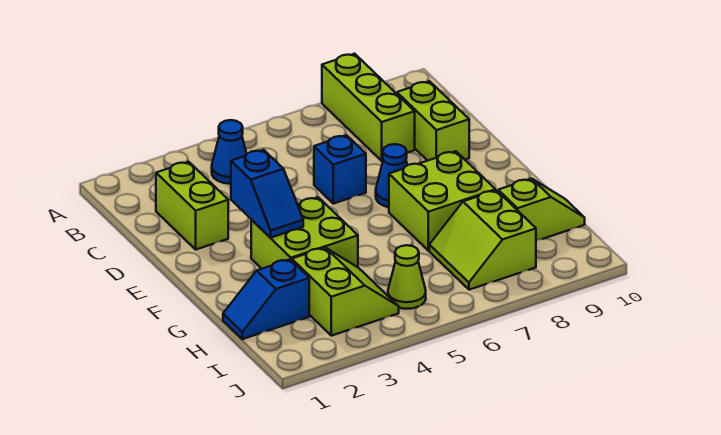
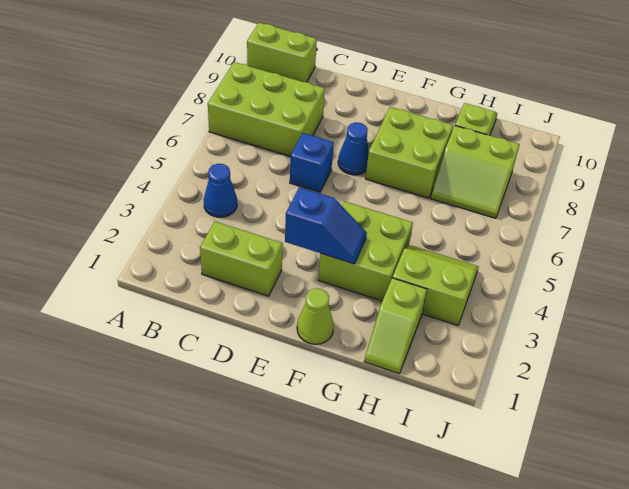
lime 1x3 brick [322,54,415,161] -> lime 2x3 brick [208,62,325,156]
lime 1x2 brick [397,81,469,161] -> lime 1x2 brick moved to [247,23,317,82]
blue 1x2 slope [223,259,309,339] -> lime 1x2 slope [364,278,427,374]
lime 1x1 cone [388,245,426,309] -> lime 1x1 cone moved to [297,288,334,344]

